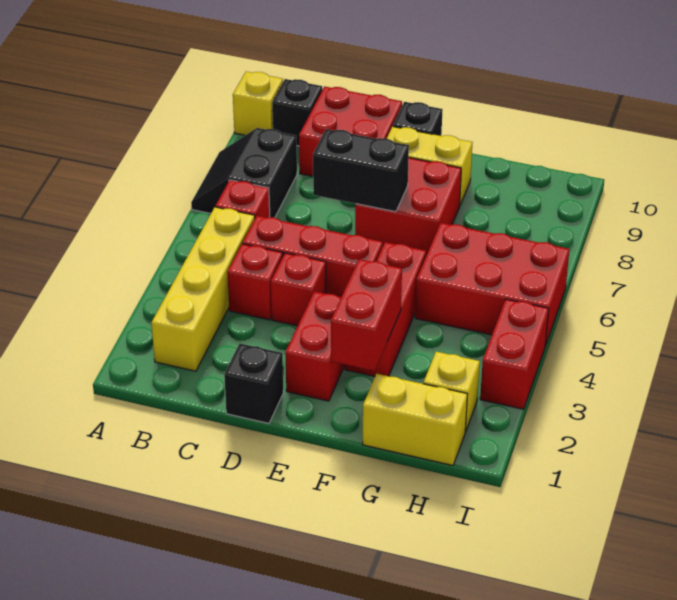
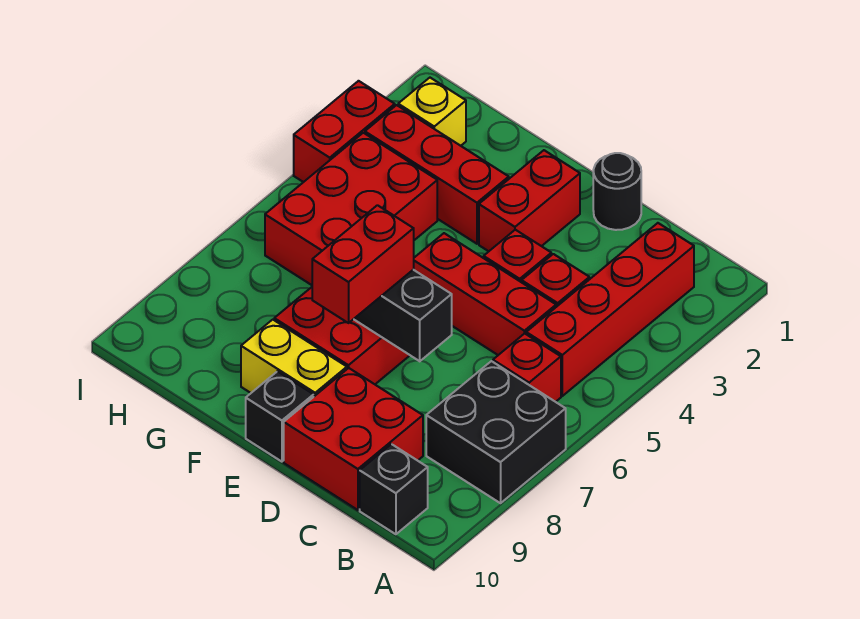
black 2x2 slope [191,128,297,218] -> black 2x2 brick [426,361,566,503]
yellow 1x1 brick [233,72,283,135] -> none
yellow 1x4 brick [151,207,255,371] -> red 1x4 brick [526,223,694,396]
black 1x1 brick [224,344,284,423] -> black 1x1 round brick [593,153,641,230]
red 1x2 brick [331,259,402,371] -> red 1x2 brick moved to [312,205,414,323]
red 1x3 brick [345,242,426,376] -> red 1x3 brick turned to [365,105,509,244]
yellow 1x2 brick [363,374,467,465] -> none
red 2x3 brick [415,223,570,346] -> red 2x3 brick turned to [265,133,437,285]

